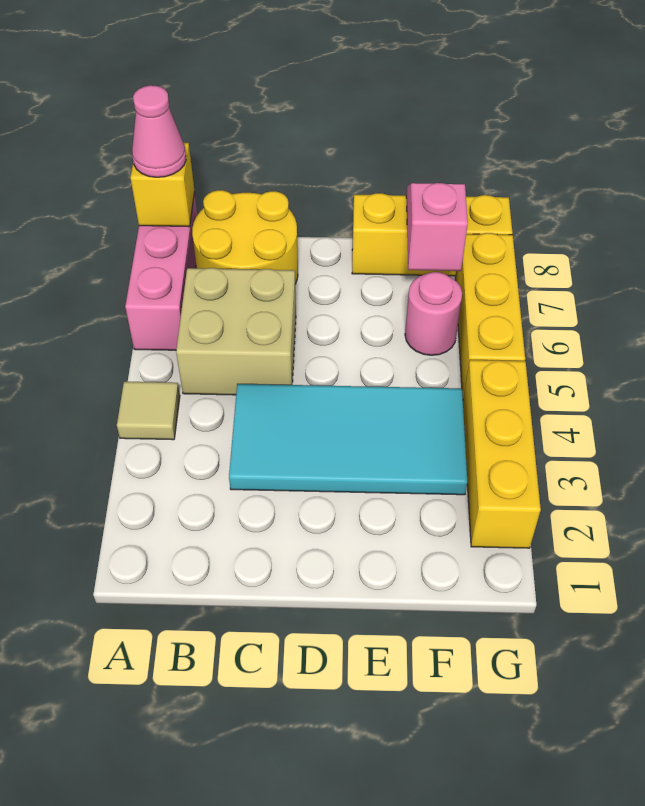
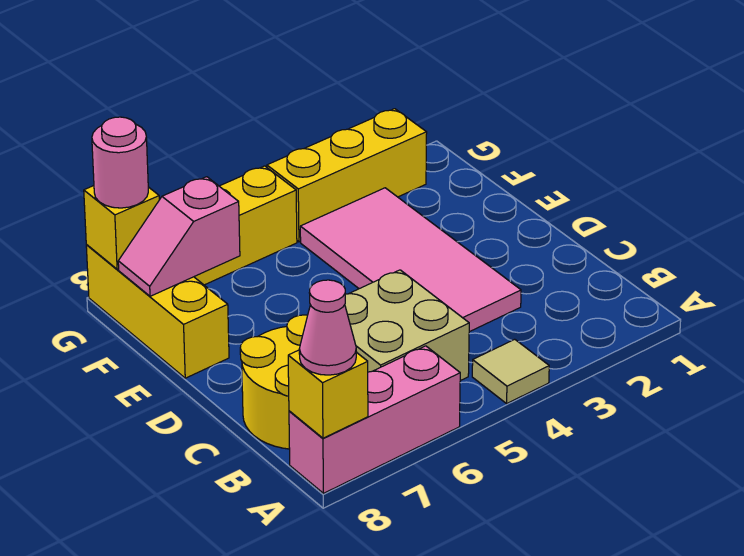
cyan 2x4 tile [229,384,467,495] -> pink 2x4 tile [300,188,521,332]
pink 1x1 round brick [405,272,462,355] -> pink 1x1 round brick moved to [92,117,148,208]
none -> yellow 1x1 brick [84,186,159,269]

